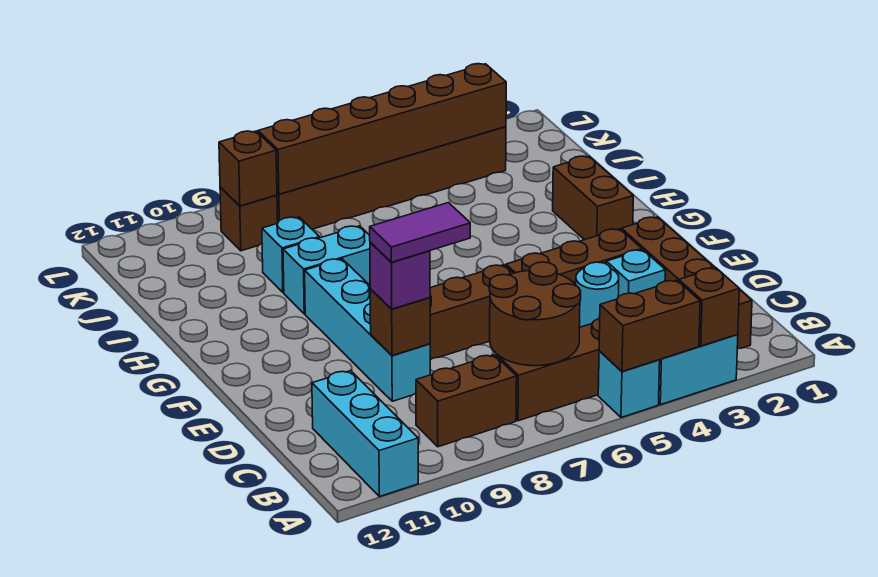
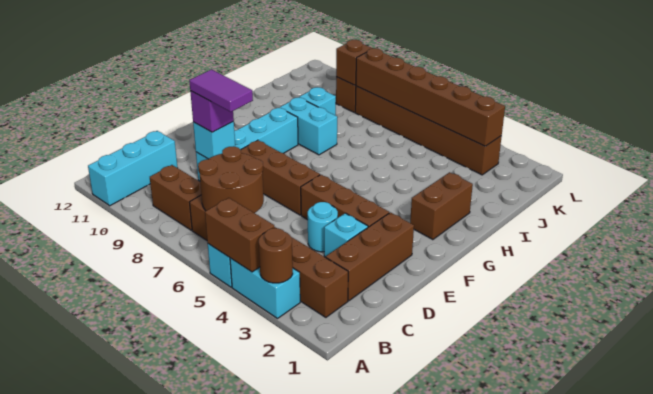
brown 1x1 brick [679,268,739,346] -> brown 1x1 round brick [259,228,293,283]
brown 1x1 brick [370,289,430,356] -> cyan 1x1 brick [193,122,235,159]

